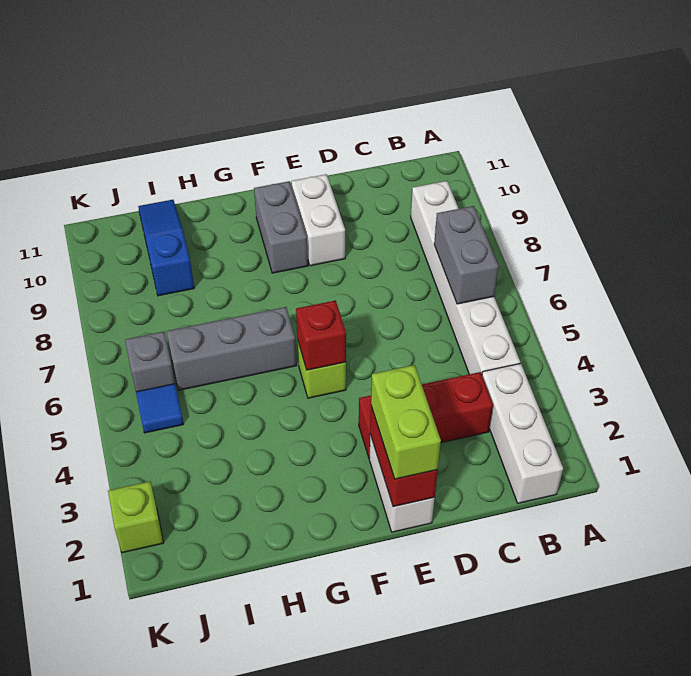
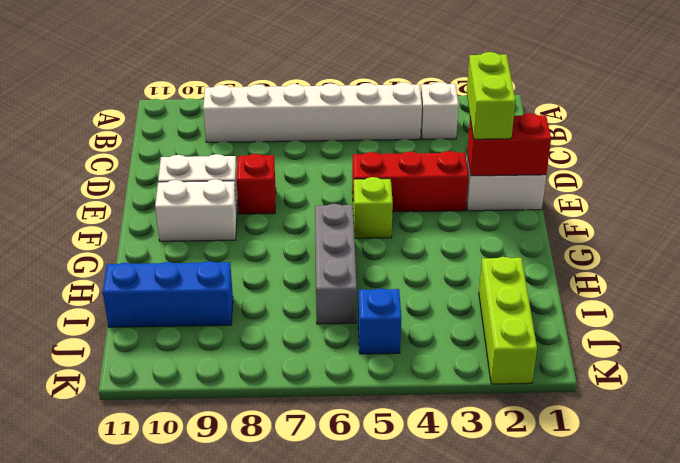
white 1x3 brick [482,363,563,503] -> white 1x1 brick [421,82,459,139]
grey 1x2 brick [434,206,499,304] -> none
red 1x3 brick [359,372,493,458] -> red 1x3 brick turned to [352,151,469,212]
lime 1x2 brick [371,365,441,479] -> lime 1x2 brick turned to [467,52,516,139]
red 1x1 brick [296,300,346,370] -> red 1x1 brick moved to [236,154,276,214]
grey 1x2 brick [254,181,308,273] -> white 1x2 brick [155,179,237,241]
blue 1x3 slope [138,200,194,296] -> blue 1x3 brick [103,261,233,327]
blue 1x1 tile [136,384,184,433] -> blue 1x1 brick [358,288,401,354]
grey 1x1 brick [125,332,175,392] -> none
lime 1x1 brick [108,481,164,553] -> lime 1x3 brick [479,257,537,384]

